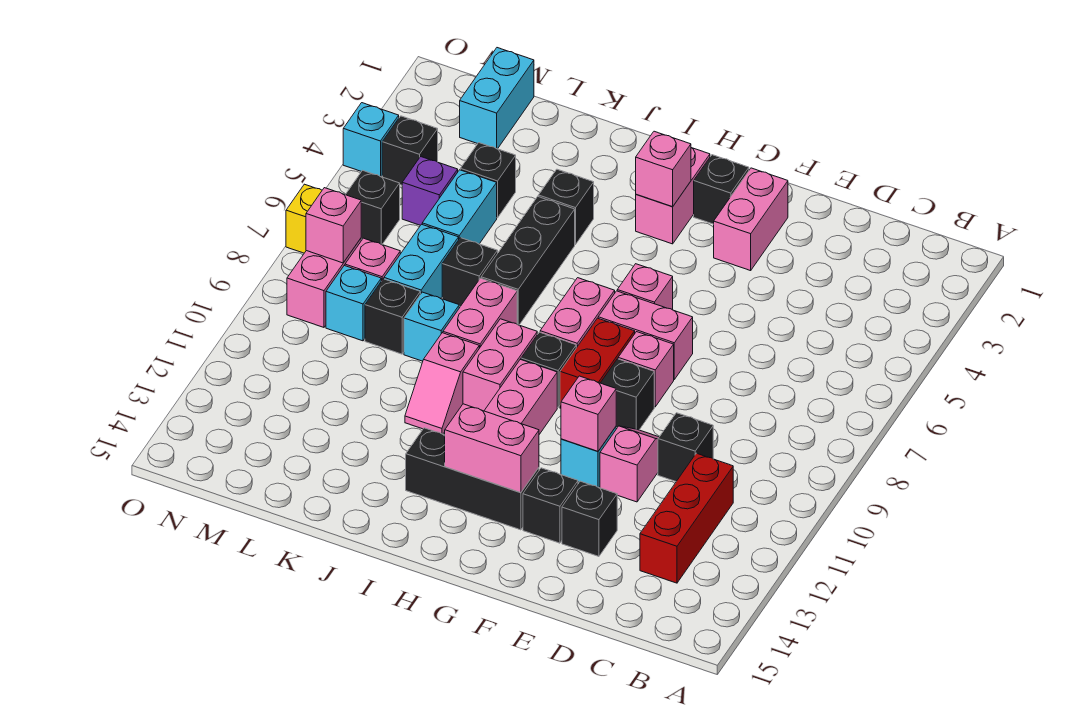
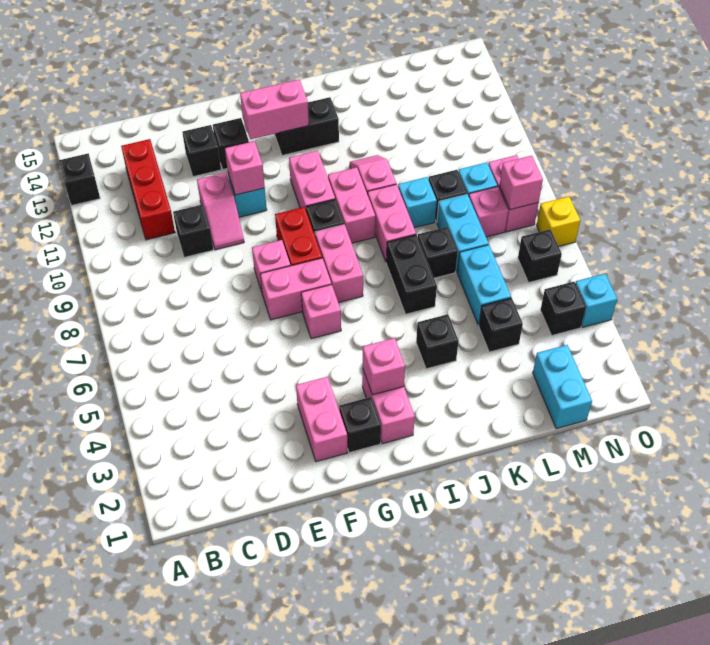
black 1x1 brick [601,359,654,430] -> black 1x1 brick moved to [59,154,100,206]
black 1x3 brick [406,428,539,530] -> black 1x2 brick [275,97,339,155]
black 1x3 brick [481,197,575,325] -> black 1x2 brick [386,235,437,314]
purple 1x1 brick [402,157,458,225] -> none

